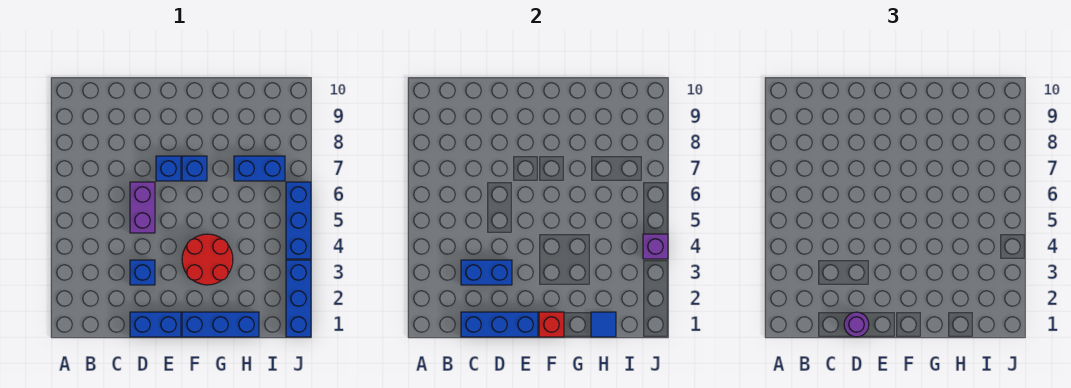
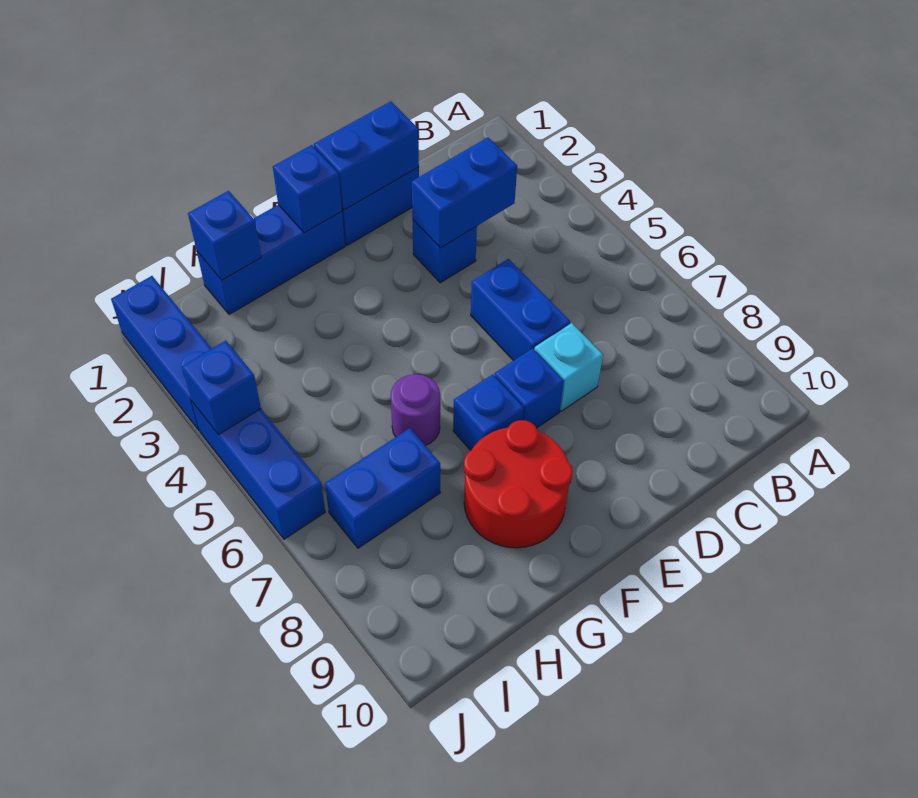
blue 1x3 brick [461,312,538,337] -> blue 1x2 brick [314,101,419,210]
purple 1x1 round brick [844,312,869,337] -> purple 1x1 round brick moved to [391,374,440,446]
purple 1x2 brick [130,182,155,233] -> blue 1x2 brick [471,259,570,361]
none -> cyan 1x1 brick [534,323,603,411]
red 1x1 brick [539,312,564,337] -> blue 1x1 brick [273,145,342,233]
red 2x2 round brick [182,234,233,285] -> red 2x2 round brick moved to [464,420,573,548]
blue 1x1 tile [591,312,616,337] -> blue 1x1 brick [188,191,261,280]
purple 1x1 brick [643,234,668,259] -> blue 1x1 brick [182,341,261,435]

